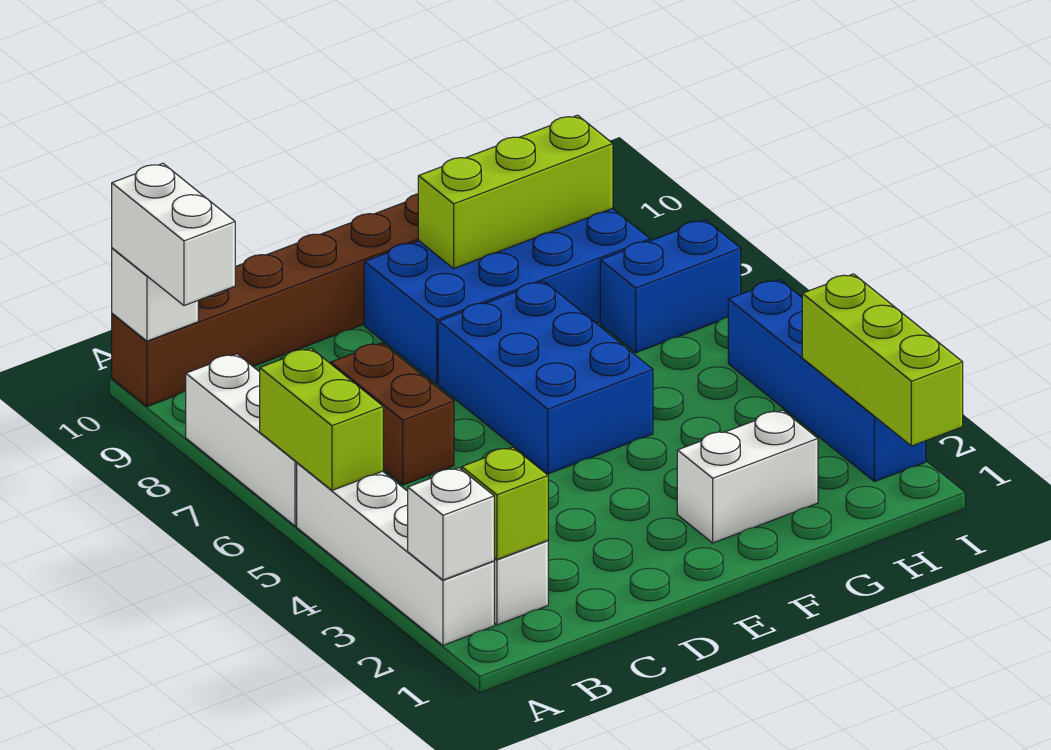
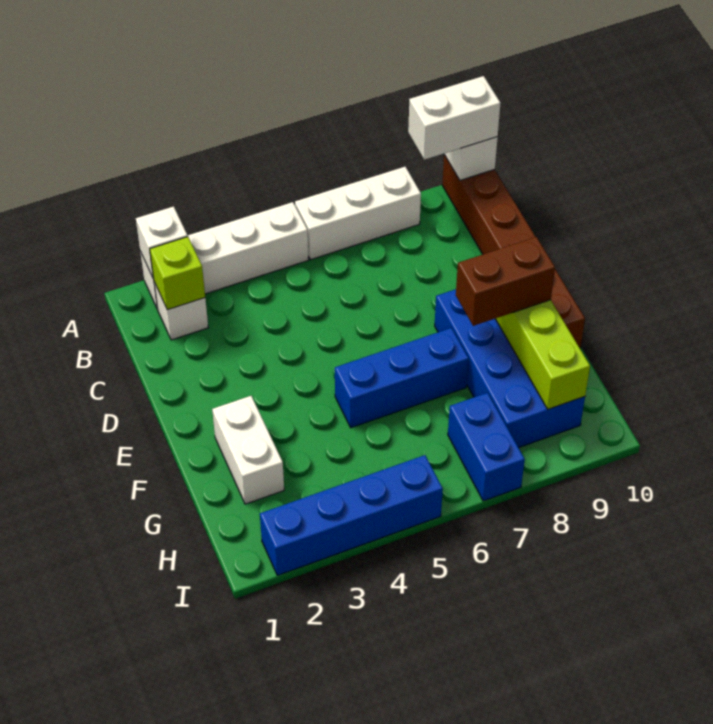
lime 1x2 brick [260,348,383,490] -> none
brown 1x2 brick [331,343,454,485] -> brown 1x2 brick moved to [456,237,555,326]
blue 2x3 brick [438,281,653,474] -> blue 1x3 brick [335,328,469,428]
lime 1x3 brick [802,274,963,446] -> none

